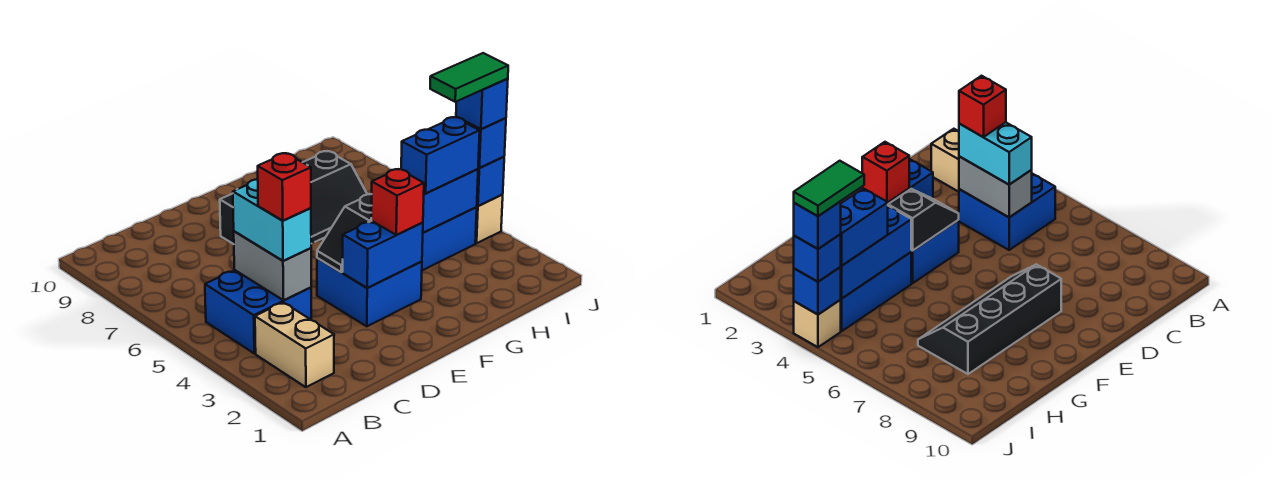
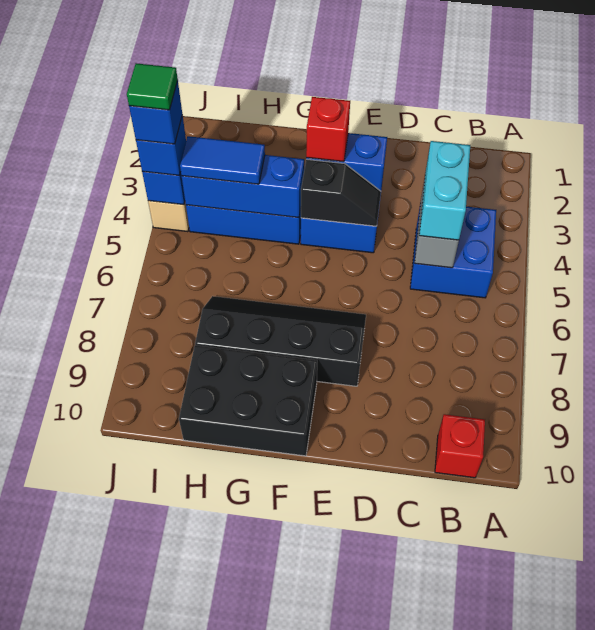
tan 1x2 brick [255,302,334,387] -> none
red 1x1 brick [258,153,311,221] -> red 1x1 brick moved to [435,414,485,478]
none -> black 2x3 brick [179,345,317,456]
blue 1x2 brick [401,117,480,193] -> blue 1x2 tile [180,136,265,184]
green 1x2 tile [430,53,508,102] -> green 1x1 tile [127,63,178,110]

